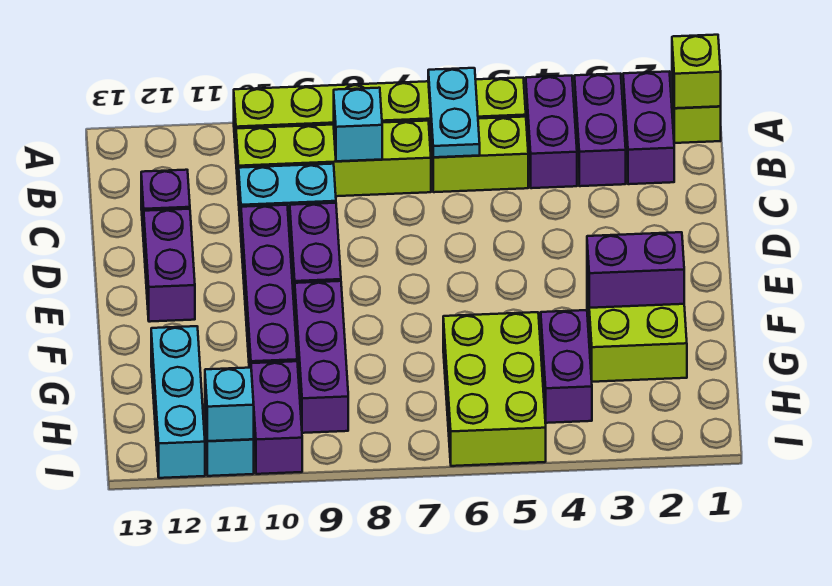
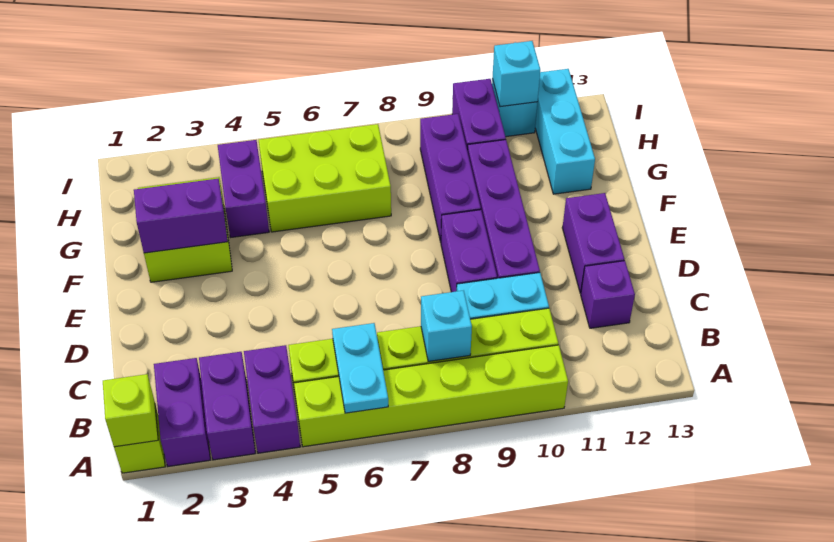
lime 2x3 brick [443,312,546,466] -> lime 2x3 brick turned to [259,124,391,232]

